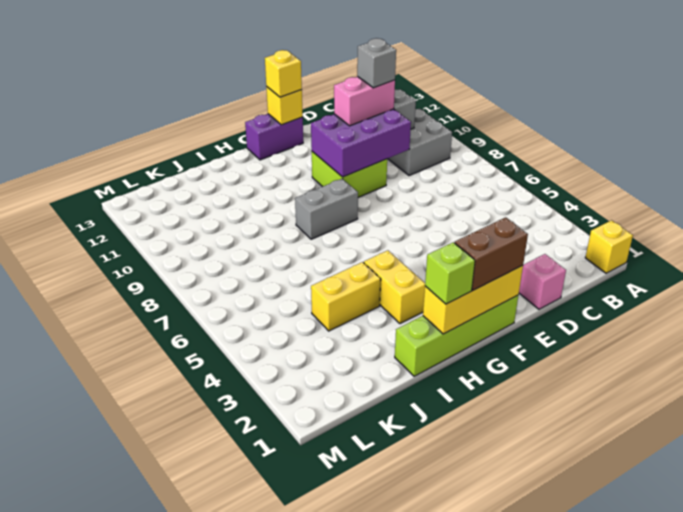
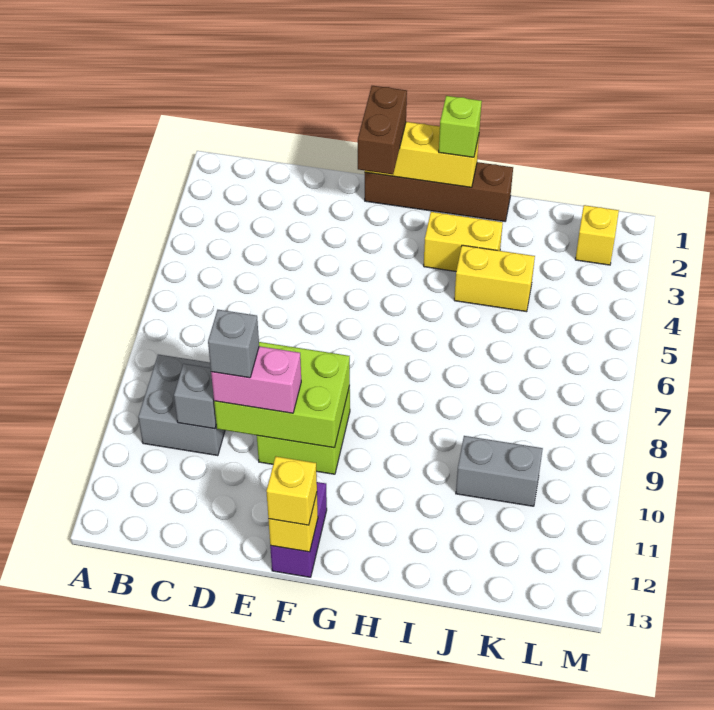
yellow 1x1 brick [585,220,633,273] -> yellow 1x1 brick moved to [575,205,619,265]
pink 1x1 brick [519,254,566,309] -> none
purple 2x3 brick [311,109,411,177] -> lime 2x3 brick [214,342,350,448]
lime 1x4 brick [395,295,518,376] -> brown 1x4 brick [365,162,513,221]
brown 1x2 brick [455,217,528,290] -> brown 1x2 brick turned to [358,86,407,174]
purple 1x2 brick [245,114,303,160] -> purple 1x2 brick turned to [270,482,327,577]
grey 1x2 brick [295,179,358,239] -> grey 1x2 brick moved to [456,436,543,506]
yellow 1x2 brick [364,250,425,324] -> yellow 1x2 brick turned to [424,212,503,271]

